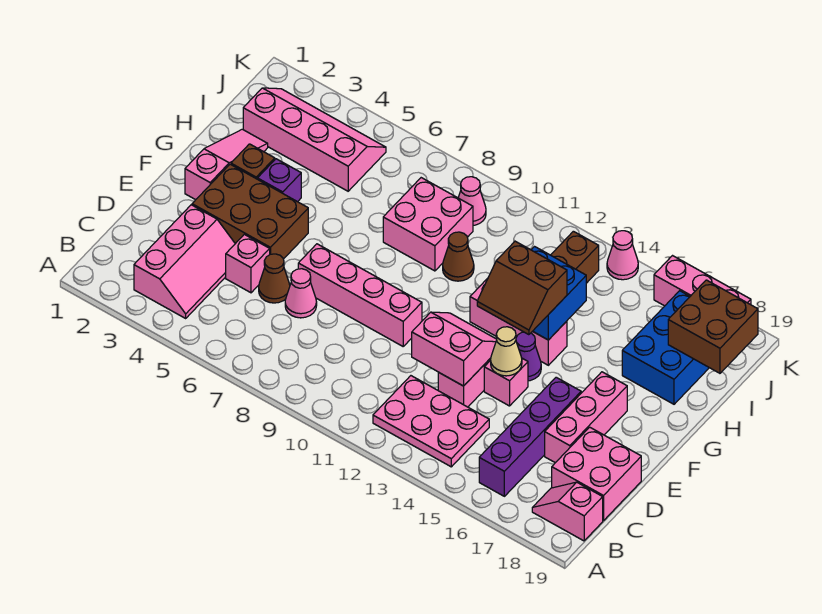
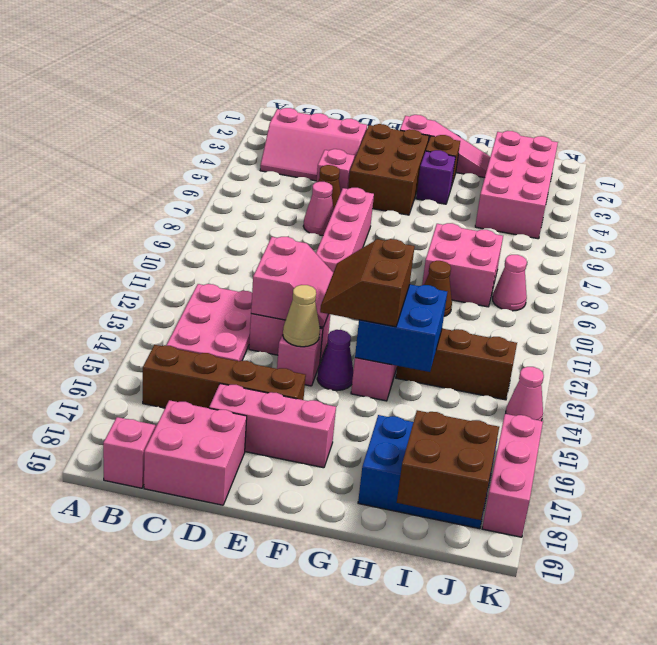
purple 1x4 brick [479,377,581,496] -> brown 1x4 brick [143,345,306,408]
pink 2x4 slope [243,88,386,191] -> pink 2x4 brick [475,131,558,239]

